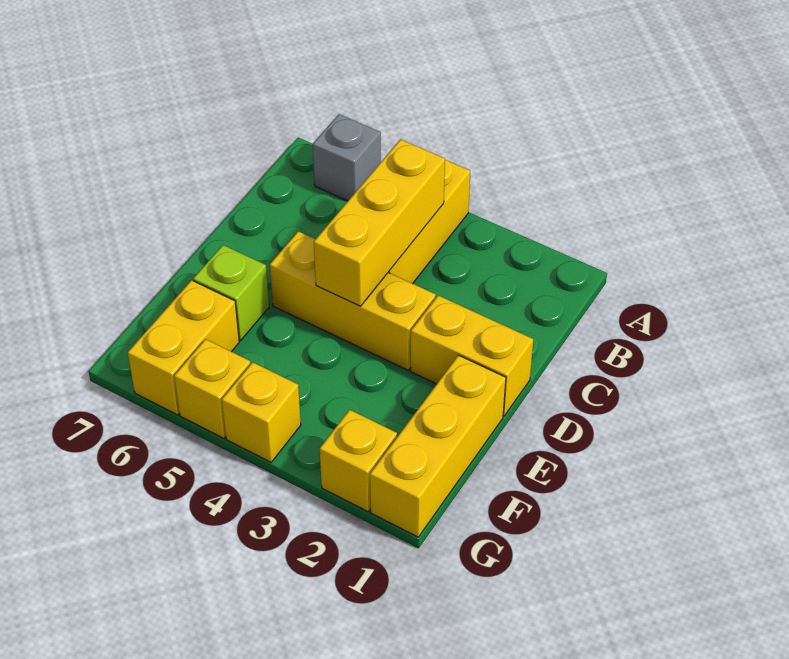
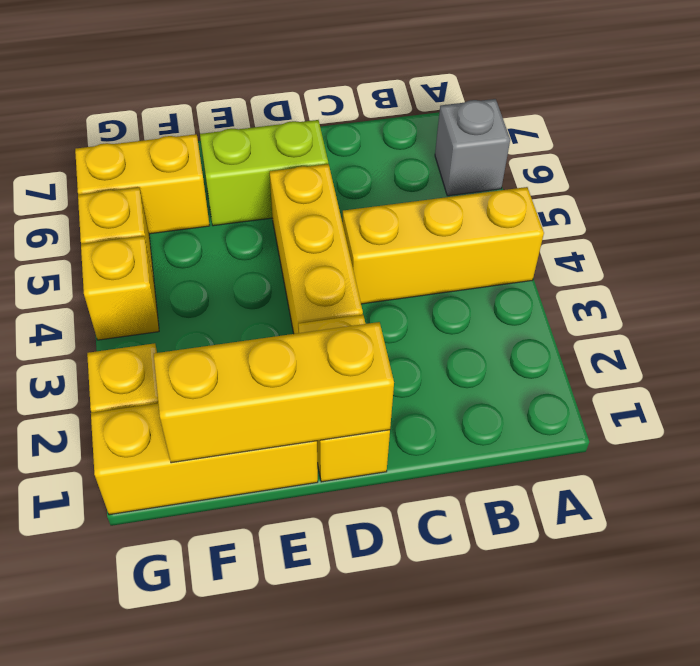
yellow 1x3 brick [314,139,445,306] -> yellow 1x3 brick moved to [154,322,394,463]
lime 1x1 brick [193,245,269,340] -> lime 1x2 brick [200,120,328,226]

